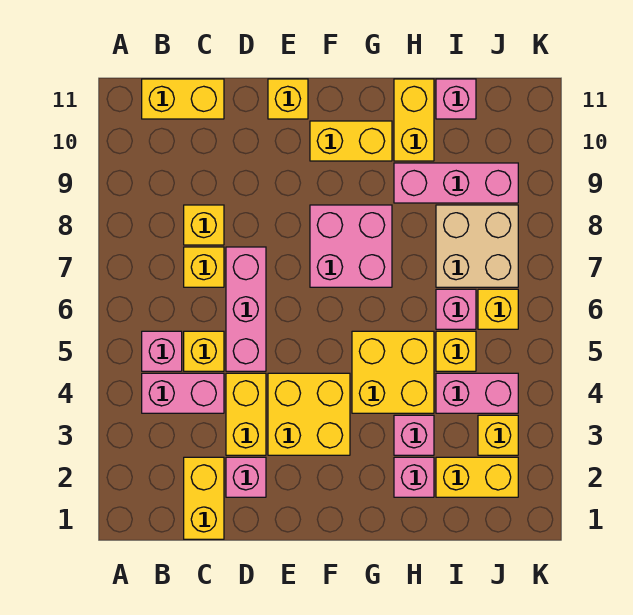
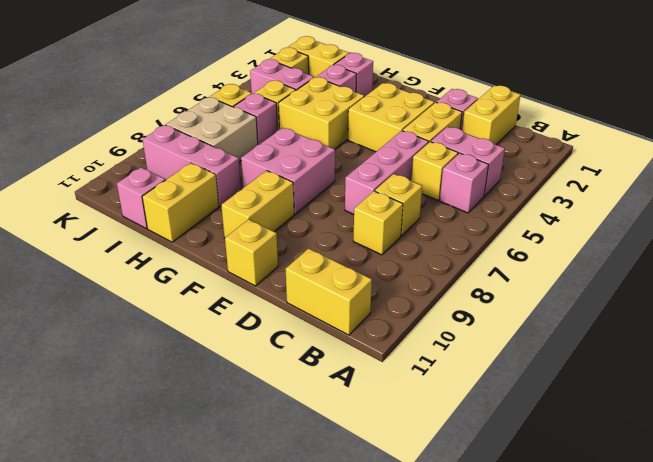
yellow 1x2 brick [310,121,392,161] -> yellow 1x2 brick turned to [221,171,294,238]

